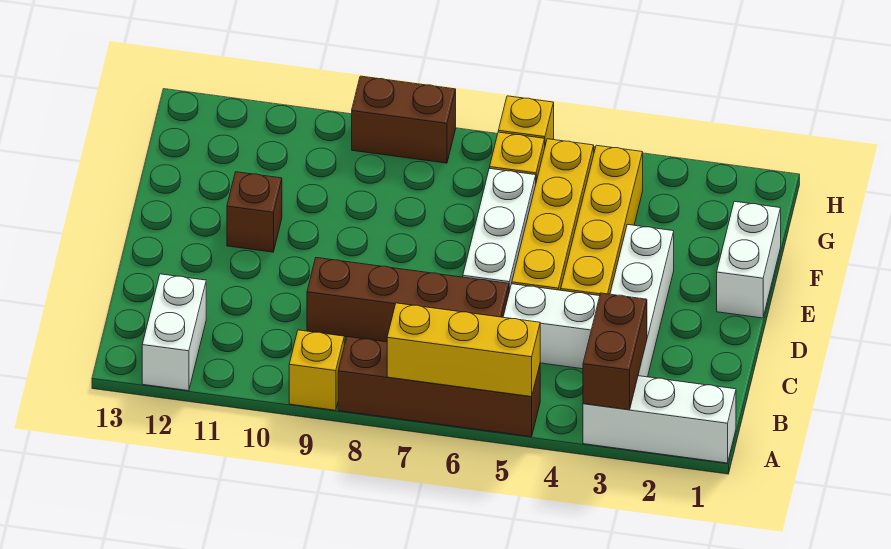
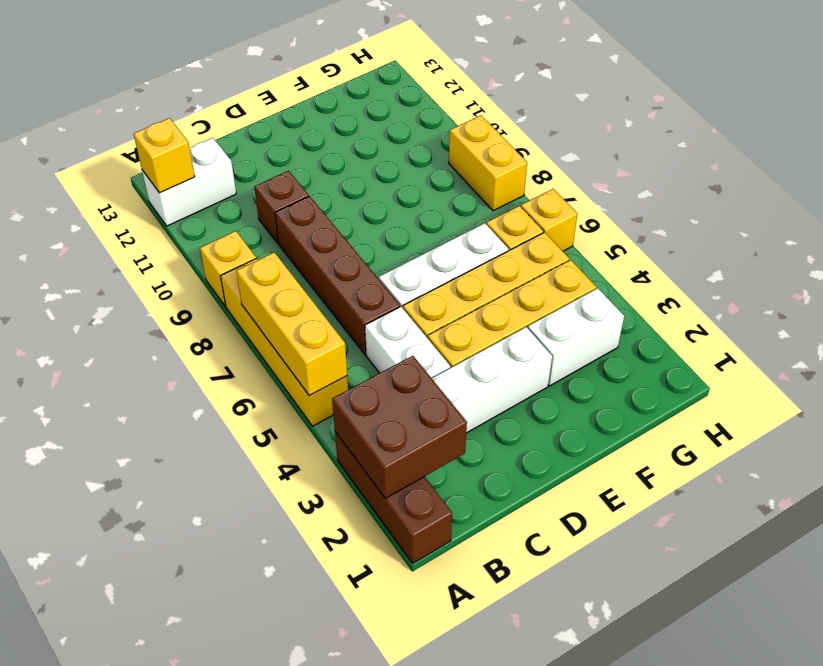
white 1x3 brick [583,376,736,463] -> brown 1x3 brick [335,431,452,563]
brown 1x2 brick [583,293,647,410] -> brown 2x2 brick [332,356,467,498]
brown 1x4 brick [338,337,540,437] -> yellow 1x4 brick [221,258,348,426]
none -> yellow 1x1 brick [134,118,195,193]
white 1x2 brick [717,201,781,318] -> white 1x2 brick moved to [528,288,624,386]
brown 1x1 brick [227,172,282,252] -> brown 1x1 brick moved to [254,171,309,244]
brown 1x2 brick [352,76,456,163] -> yellow 1x2 brick [449,116,527,211]

